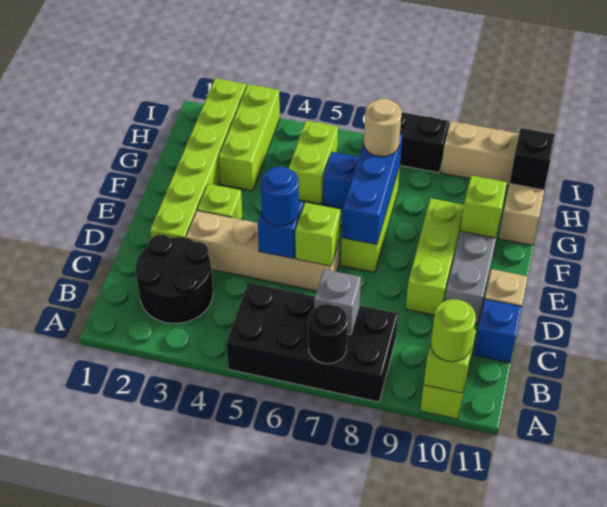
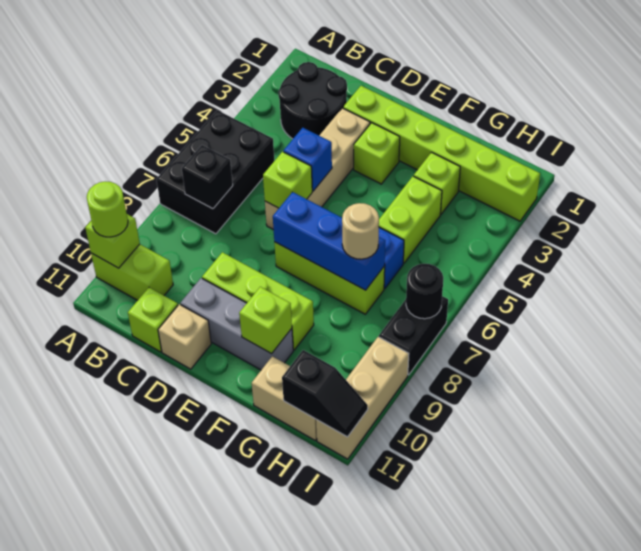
black 2x4 brick [226,283,398,402] -> black 2x3 brick [156,110,274,234]
black 1x1 round brick [308,304,348,364] -> black 1x1 round brick moved to [406,264,443,319]
grey 1x1 brick [314,269,361,335] -> black 1x1 brick [182,145,233,209]
blue 1x1 brick [474,299,522,363] -> lime 1x1 brick [128,288,178,352]
blue 1x1 round brick [261,167,299,226] -> none
lime 1x3 brick [219,84,280,191] -> lime 1x1 brick [414,152,460,214]
lime 1x2 brick [288,121,338,204] -> lime 1x2 brick turned to [379,176,442,263]

